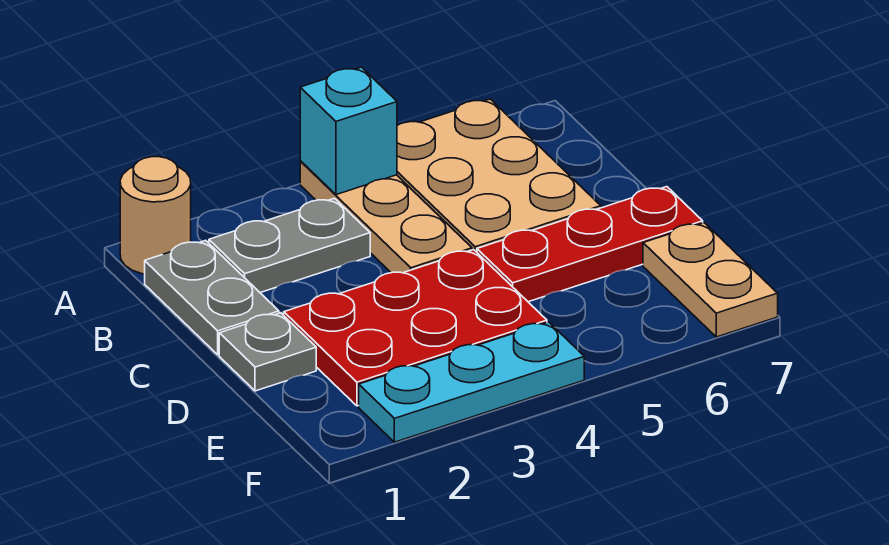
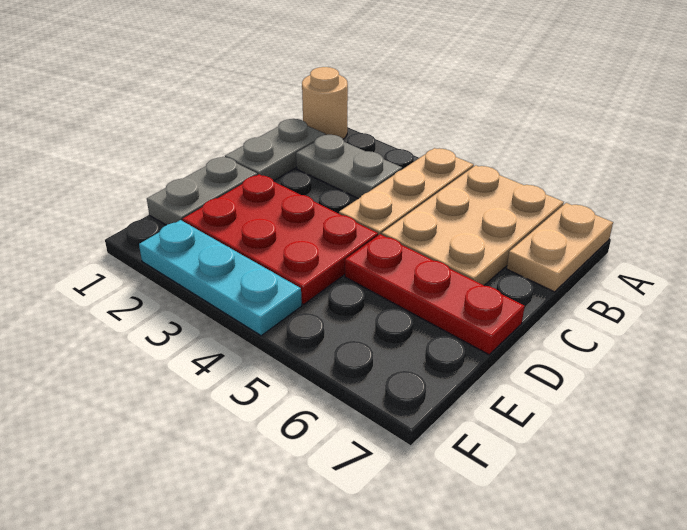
cyan 1x1 brick [300,67,397,195] -> none
grey 1x1 plate [219,313,316,391] -> grey 1x2 plate [147,157,257,225]
tan 1x2 plate [643,223,778,337] -> tan 1x2 plate moved to [507,203,613,292]

